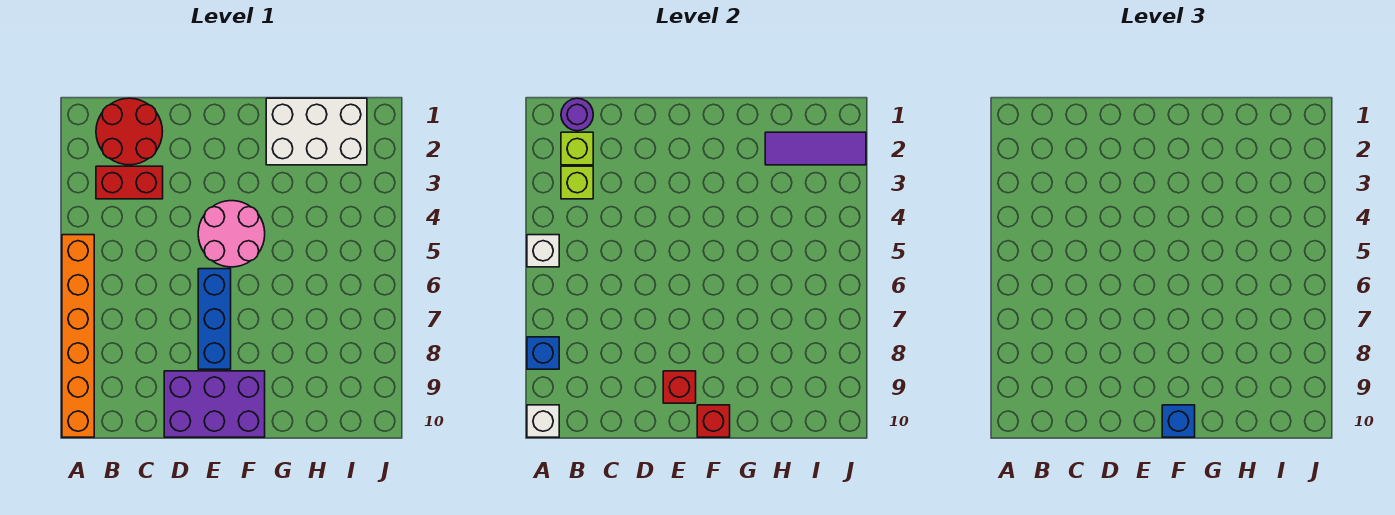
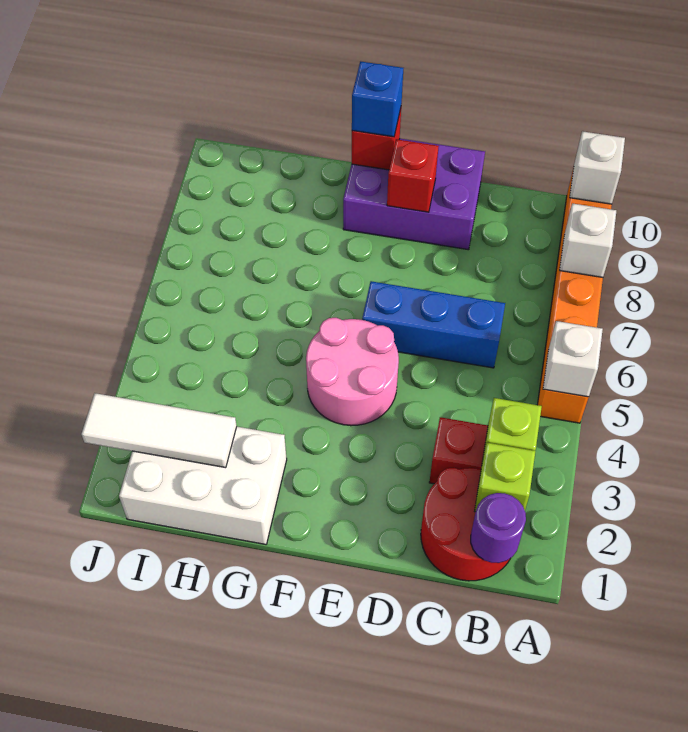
blue 1x1 brick [527,337,559,369] -> white 1x1 brick [559,203,616,277]
blue 1x3 brick [198,269,231,369] -> blue 1x3 brick turned to [362,281,505,368]
purple 1x3 tile [765,132,866,165] -> white 1x3 tile [81,393,237,468]

